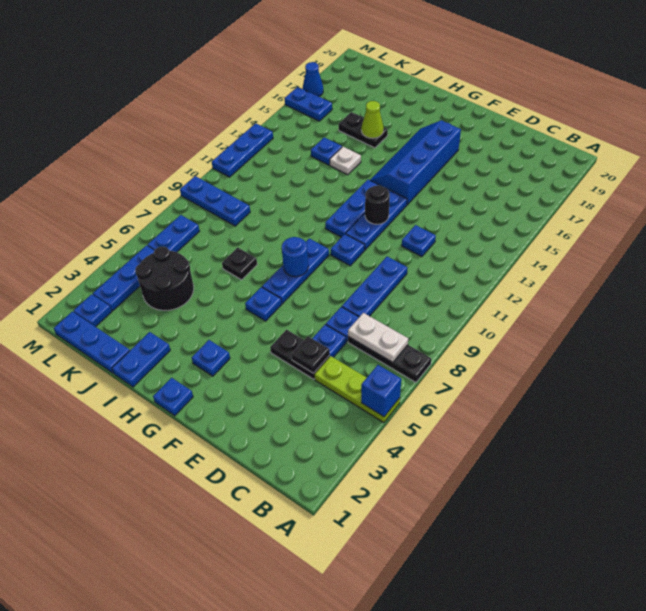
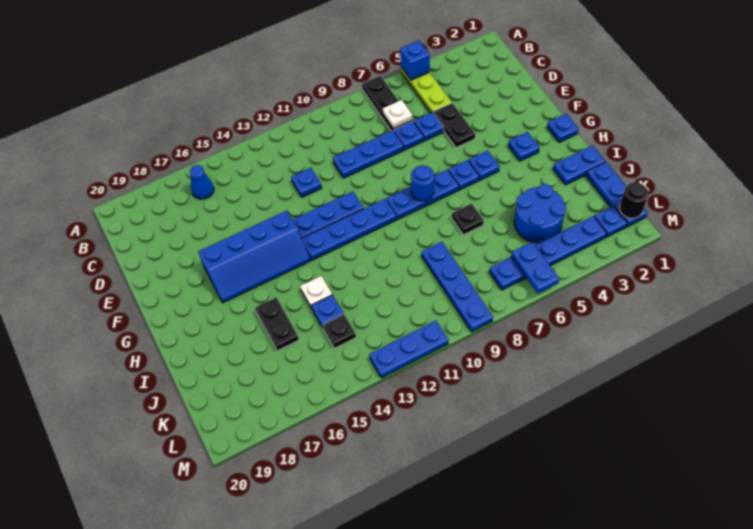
white 1x2 plate [348,313,408,362] -> white 1x1 plate [383,100,412,129]
black 1x1 plate [292,336,330,373] -> black 1x1 plate moved to [323,315,356,348]
blue 1x1 plate [331,234,365,266] -> blue 1x1 plate moved to [469,151,500,180]
black 1x1 round brick [365,185,390,224] -> black 1x1 round brick moved to [619,183,648,218]
blue 1x3 plate [325,180,380,237] -> blue 1x4 plate [302,199,397,260]
lime 1x1 cone [361,101,384,138] -> none
black 2x2 round brick [135,246,194,310] -> blue 2x2 round brick [514,184,566,243]
blue 1x3 plate [180,176,250,226] -> blue 1x4 plate [422,242,493,332]
blue 1x2 plate [285,87,332,121] -> blue 1x2 plate moved to [511,242,559,293]
blue 1x1 cone [303,62,323,97] -> blue 1x1 cone moved to [190,165,214,199]

